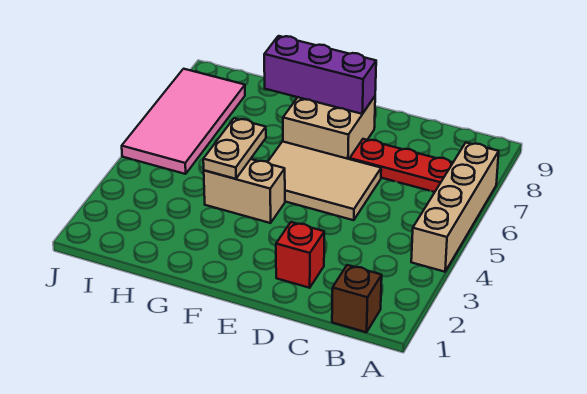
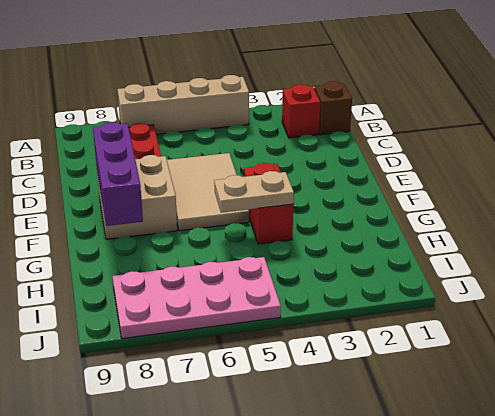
red 1x1 brick [276,222,324,288] -> red 1x1 brick moved to [282,84,320,138]
tan 1x2 brick [204,159,285,223] -> red 1x2 brick [244,163,293,244]
pink 2x4 tile [122,69,245,174] -> pink 2x4 plate [113,257,281,339]

